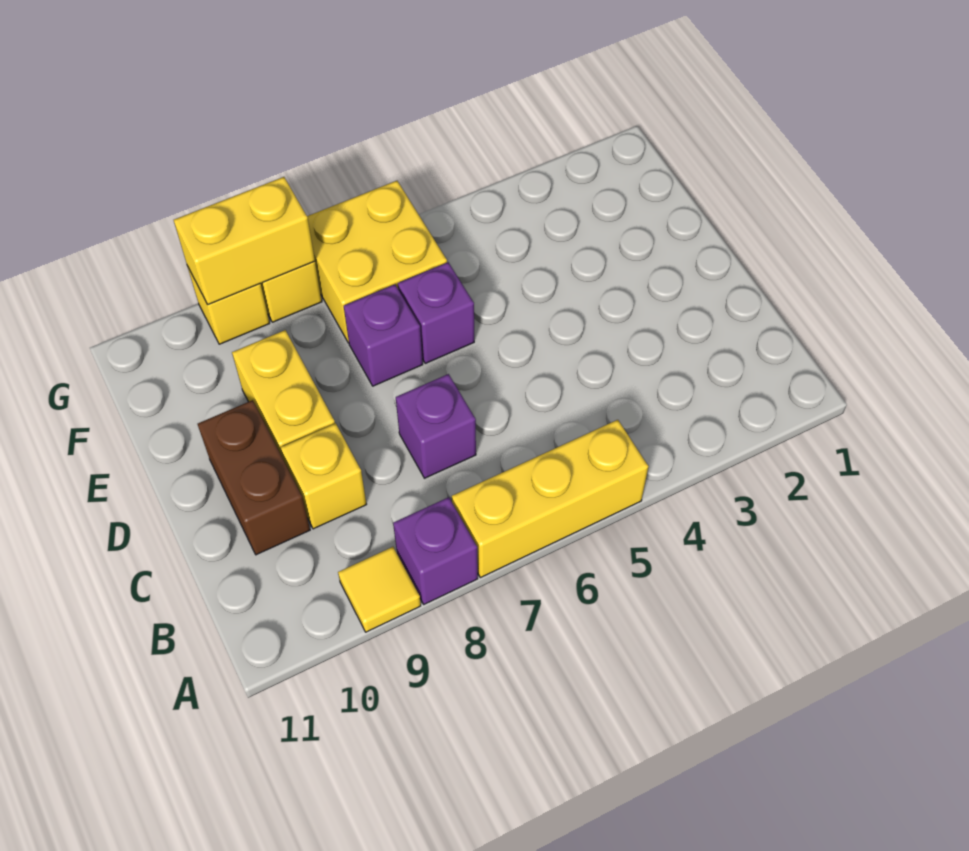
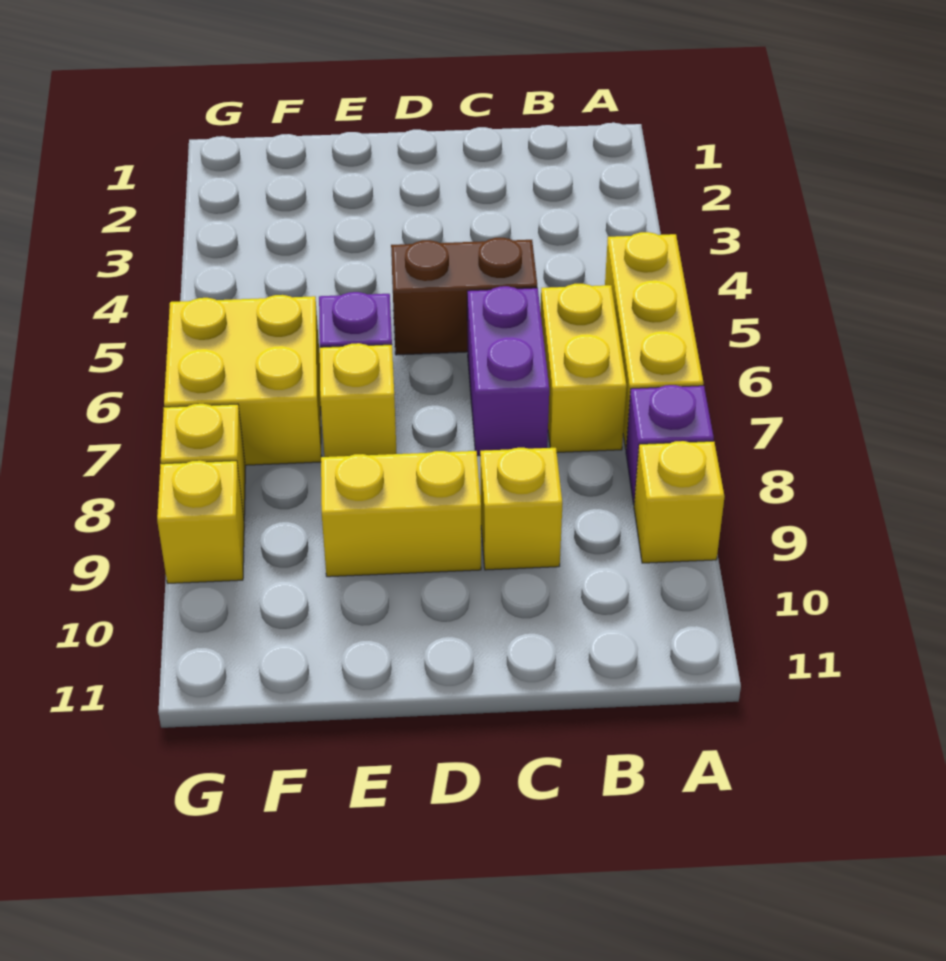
yellow 1x1 tile [338,547,421,632] -> yellow 1x1 brick [634,441,725,563]
purple 1x1 brick [396,374,476,478] -> purple 1x2 brick [467,286,549,456]
brown 1x2 brick [198,400,310,555] -> brown 1x2 brick moved to [391,238,537,355]
purple 1x1 brick [344,284,423,386] -> yellow 1x1 brick [320,343,397,457]
yellow 1x2 brick [174,177,315,304] -> yellow 1x2 brick moved to [541,284,627,452]

